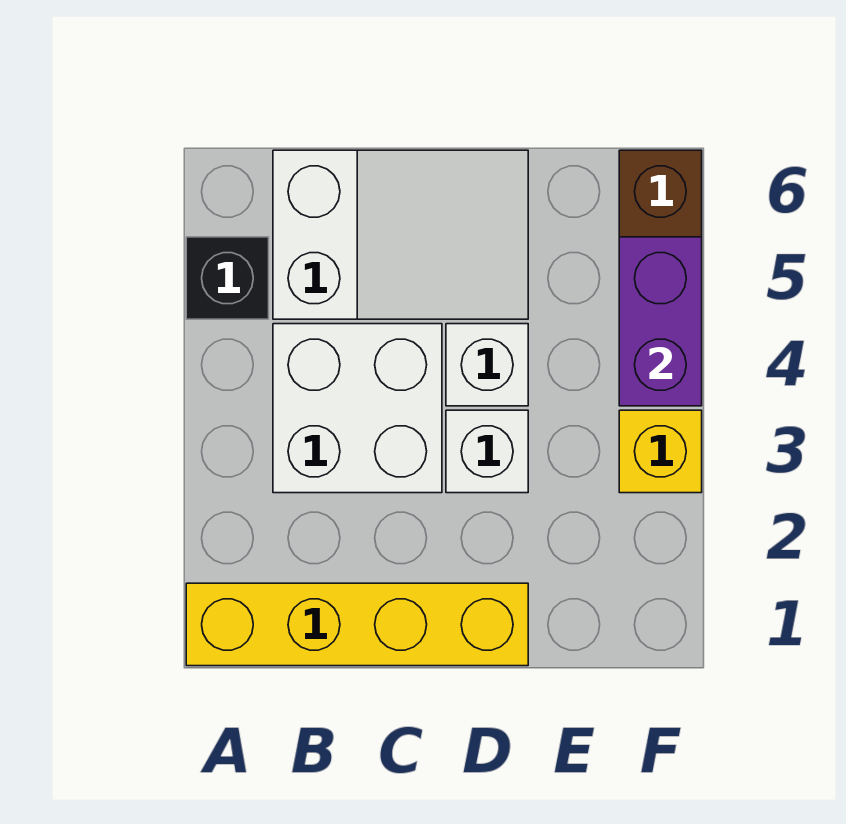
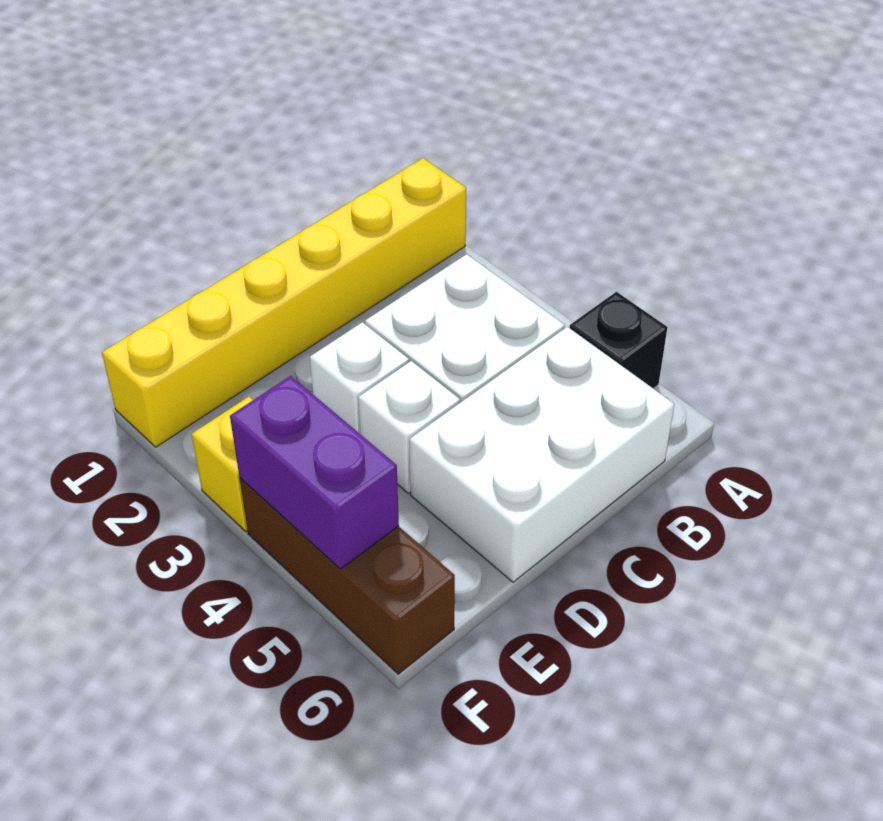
yellow 1x4 brick [186,583,528,666] -> yellow 1x6 brick [102,158,466,447]
white 2x3 slope [273,150,528,319] -> white 2x3 brick [409,327,674,582]

